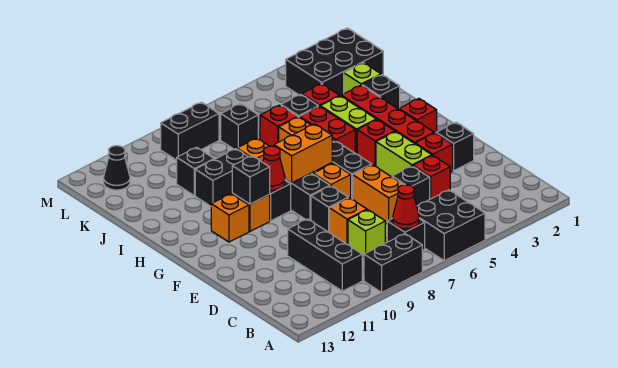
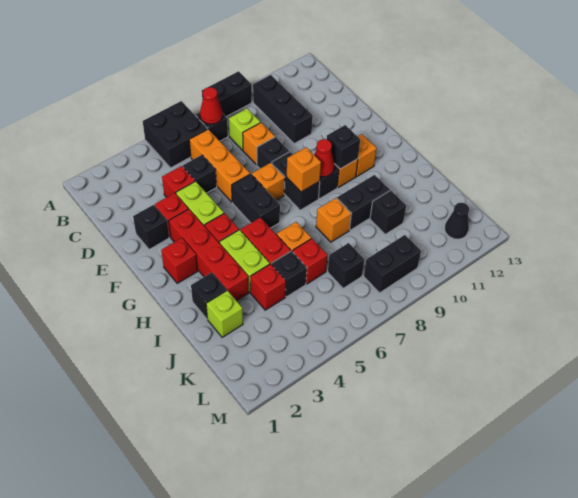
orange 1x2 brick [353,165,403,224] -> orange 1x3 brick [189,129,250,202]
orange 1x2 brick [274,124,332,183] -> orange 1x1 brick [287,147,321,192]
black 2x3 brick [286,28,383,96] -> none

